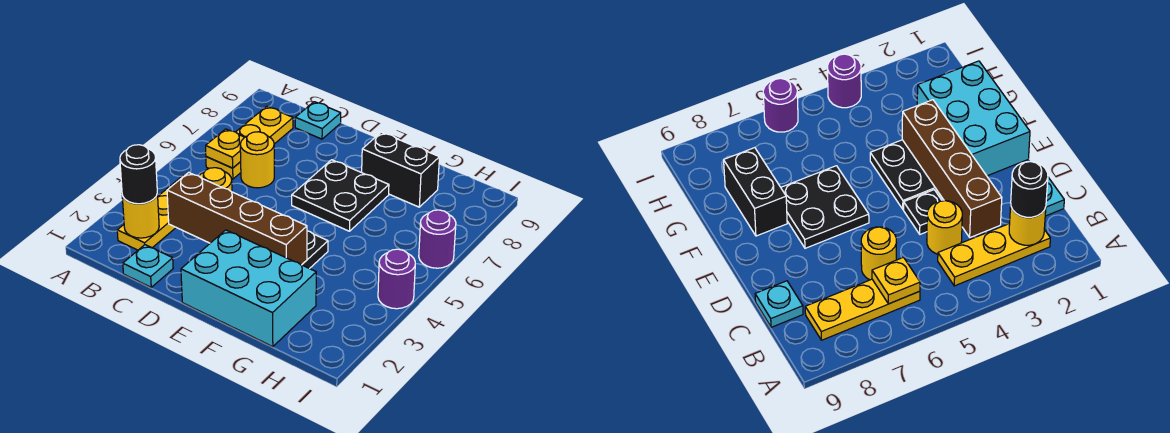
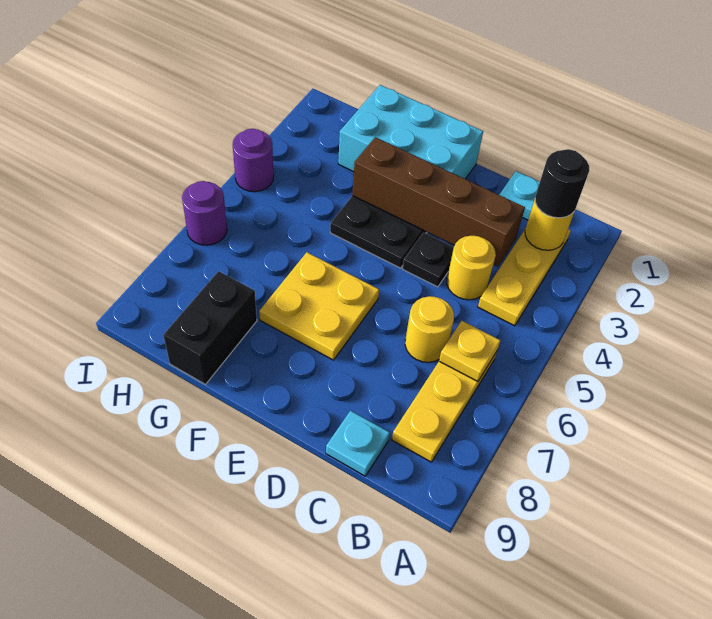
black 2x2 plate [292,160,389,231] -> yellow 2x2 plate [259,252,379,360]
black 1x2 brick [362,132,439,207] -> black 1x2 brick turned to [163,271,257,384]

